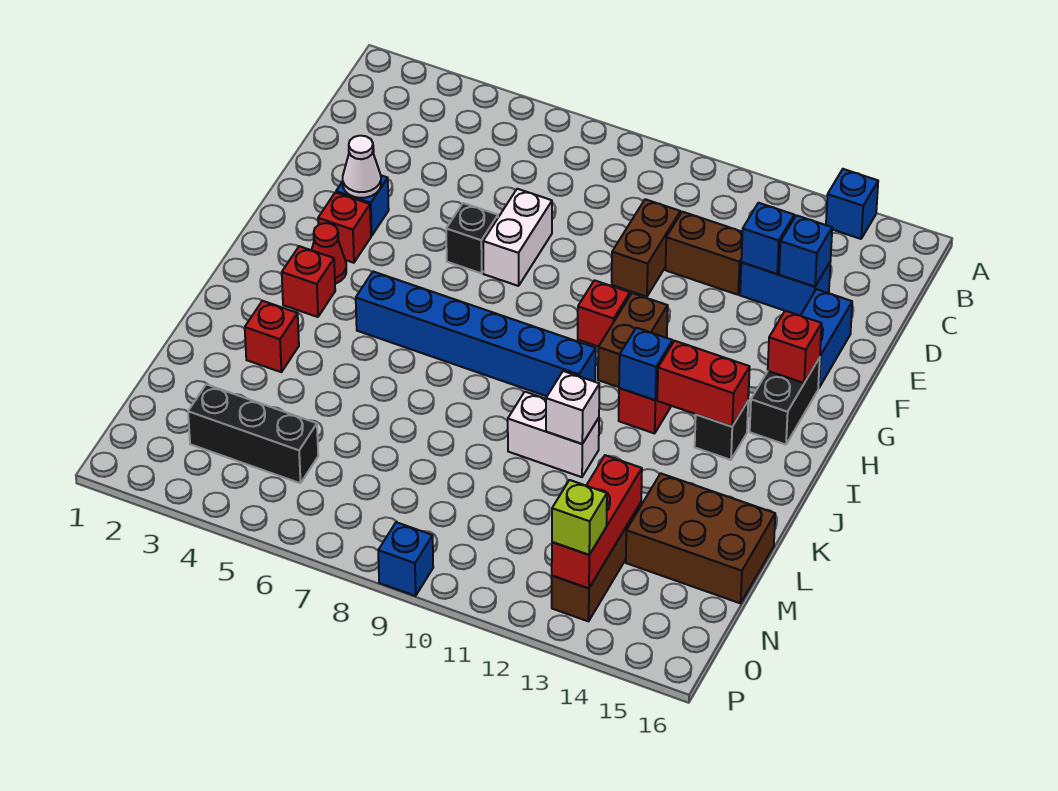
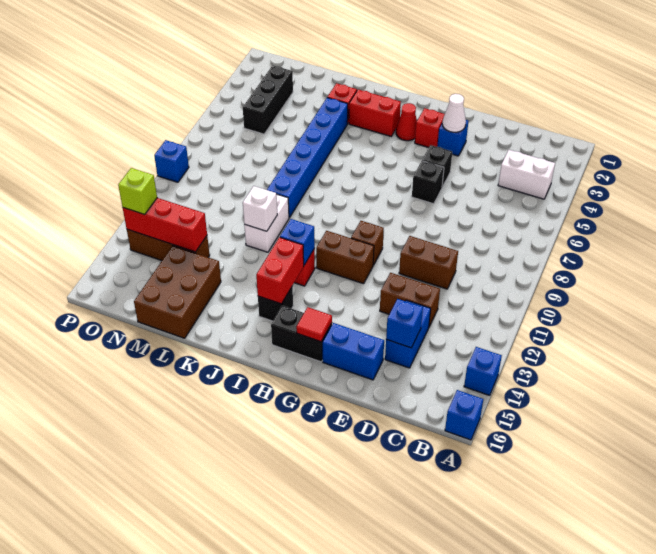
brown 1x2 brick [666,212,742,295] -> brown 1x2 brick turned to [380,273,440,326]
blue 1x1 brick [741,203,794,274] -> blue 1x1 brick moved to [445,390,483,440]
white 1x2 brick [483,189,552,286] -> white 1x2 brick moved to [498,150,555,199]
none -> black 1x1 brick [422,145,452,187]
red 1x1 brick [578,280,630,347] -> brown 1x1 brick [351,221,384,265]
red 1x1 brick [768,311,822,383] -> red 1x1 tile [296,307,332,342]
red 1x1 brick [282,246,335,317] -> red 1x2 brick [349,90,401,136]
blue 1x6 brick [356,272,596,396] -> blue 1x6 brick moved to [267,98,348,218]

